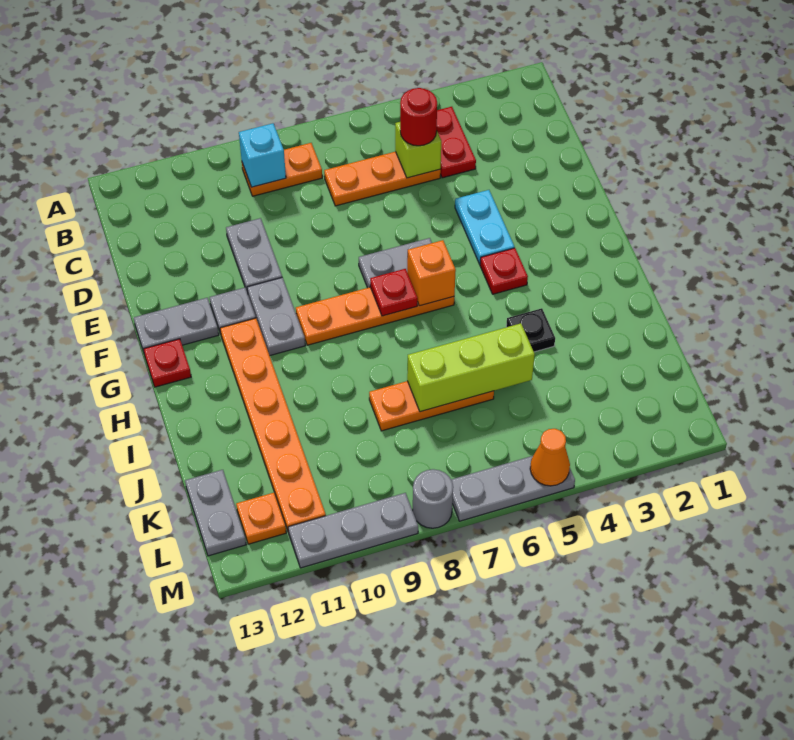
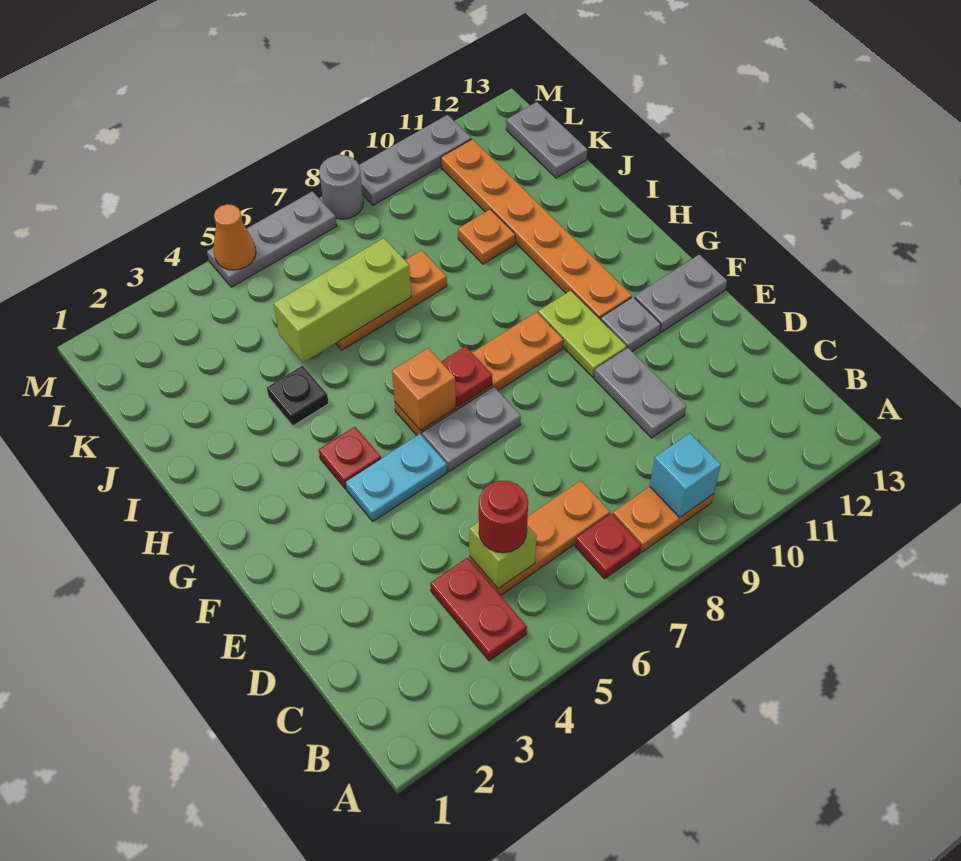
cyan 1x2 plate [455,190,514,264] -> cyan 1x2 plate turned to [346,434,447,521]
grey 1x2 plate [247,277,305,356] -> lime 1x2 plate [538,291,627,377]
red 1x1 plate [143,339,191,387] -> red 1x1 plate moved to [575,513,641,579]
orange 1x1 plate [236,493,286,544] -> orange 1x1 plate moved to [458,209,515,264]

